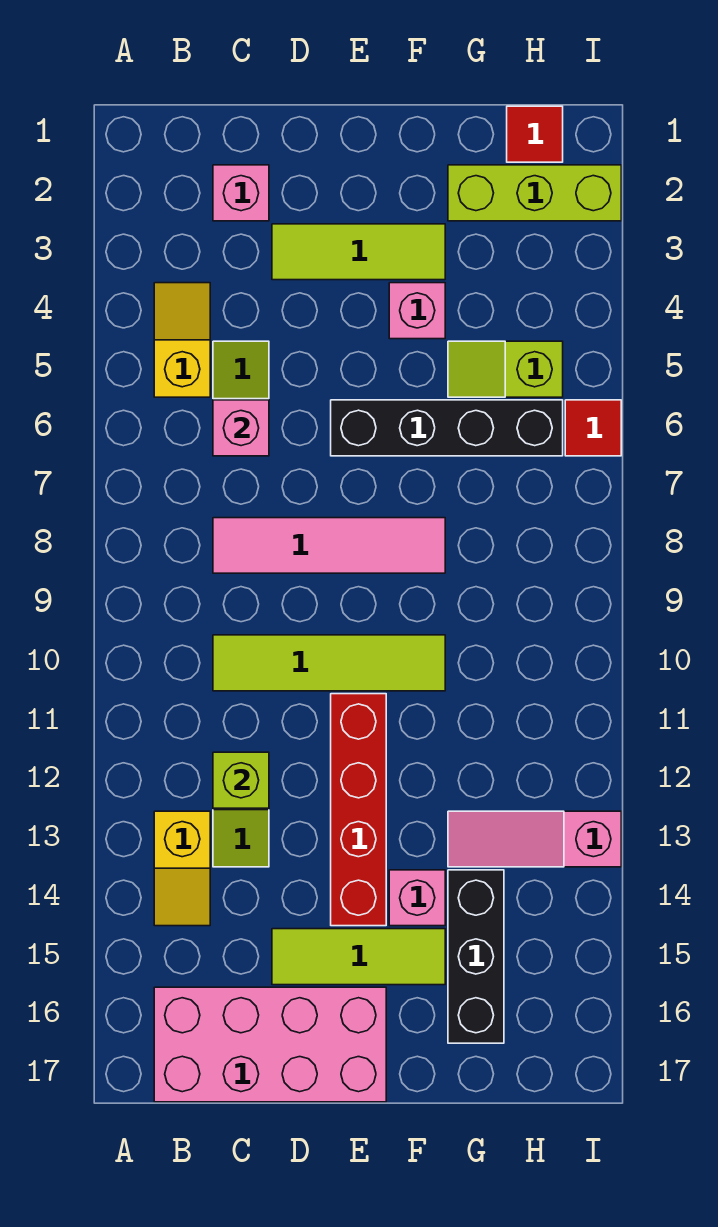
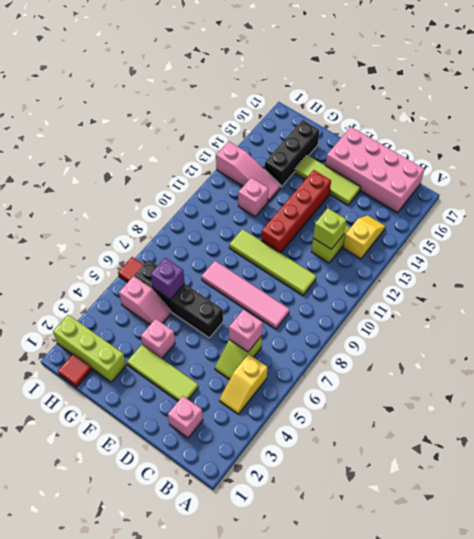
pink 1x1 brick [389,870,445,926] -> pink 1x1 brick moved to [238,178,268,217]
lime 1x2 slope [448,341,563,397] -> pink 1x2 slope [119,276,171,324]
none -> purple 1x1 brick [151,258,185,300]

